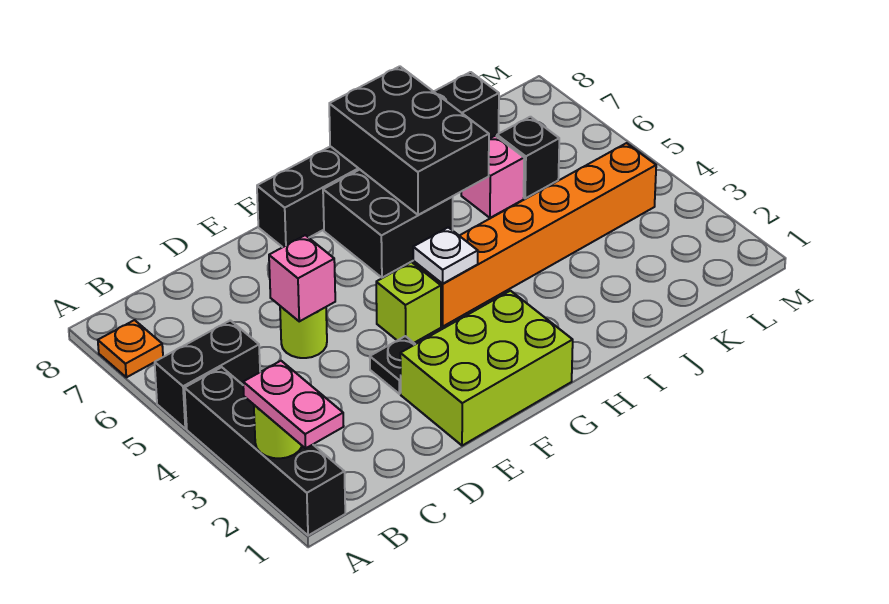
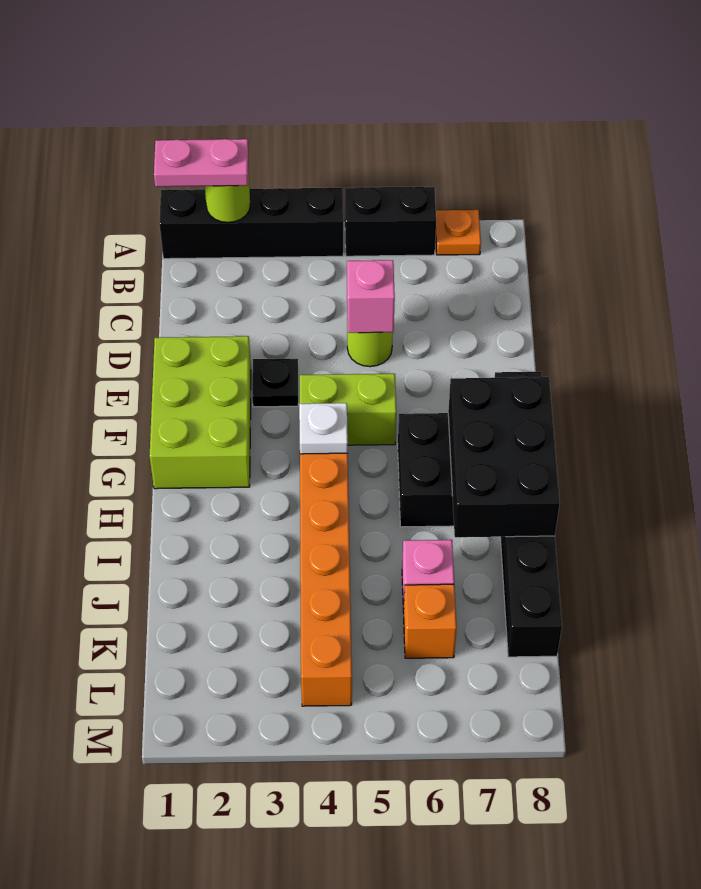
black 1x2 brick [155,320,260,429] -> black 1x2 brick turned to [345,187,436,256]
lime 1x1 brick [376,262,441,343] -> lime 1x2 brick [300,374,396,445]
black 2x3 brick [329,66,489,215] -> black 2x3 brick turned to [448,377,560,537]
black 1x1 brick [497,117,559,198] -> orange 1x1 brick [403,584,457,658]

